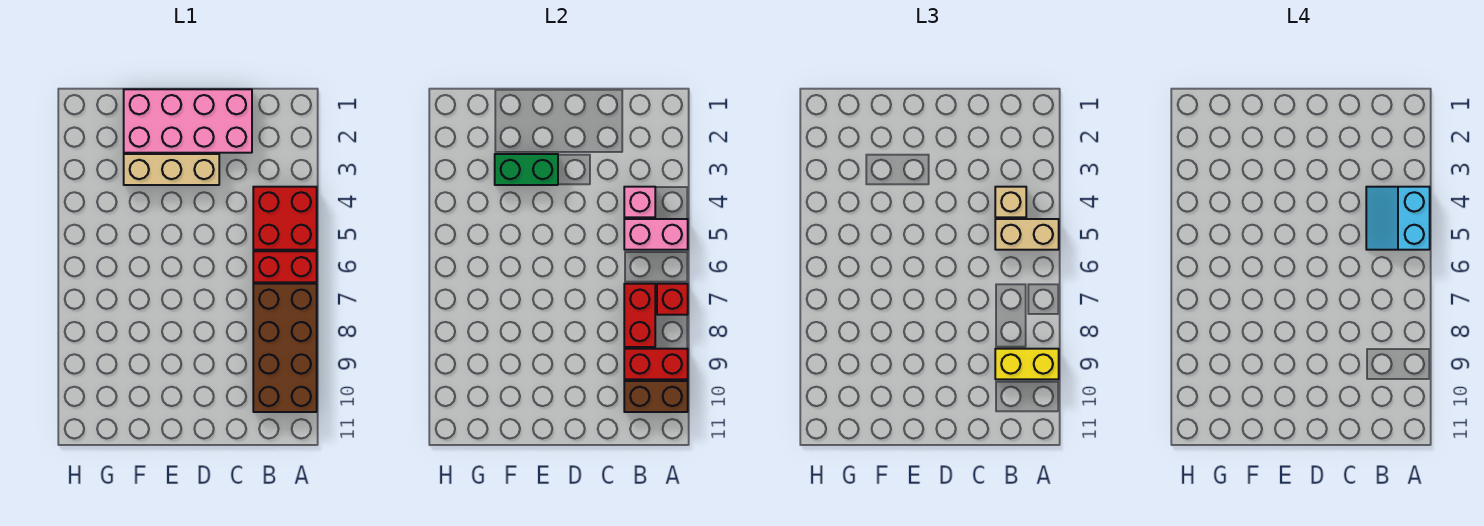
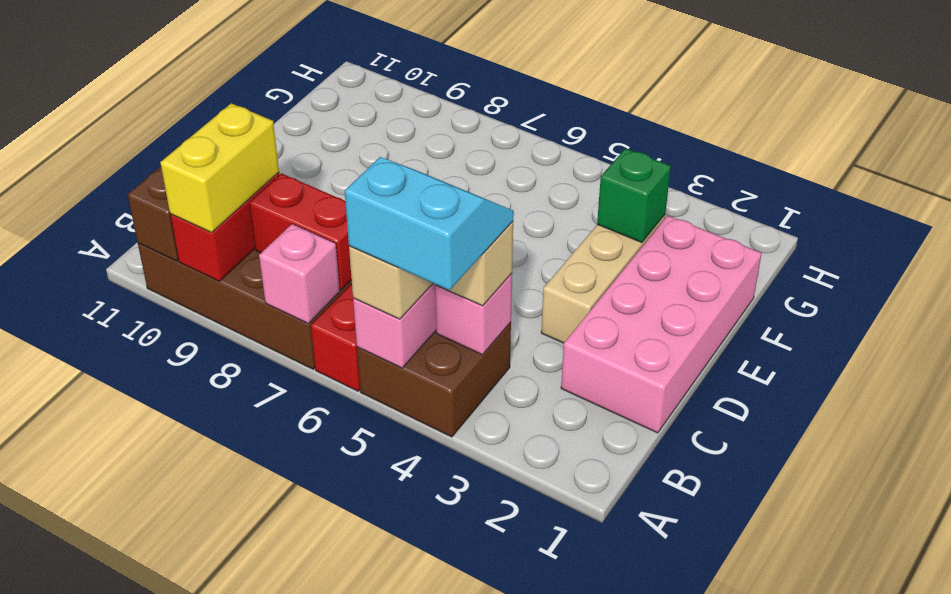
red 2x2 brick [253,187,317,250] -> brown 2x2 brick [357,322,511,437]
red 1x1 brick [657,284,688,315] -> pink 1x1 brick [259,224,340,324]
green 1x2 brick [495,154,558,185] -> green 1x1 brick [597,148,671,243]

